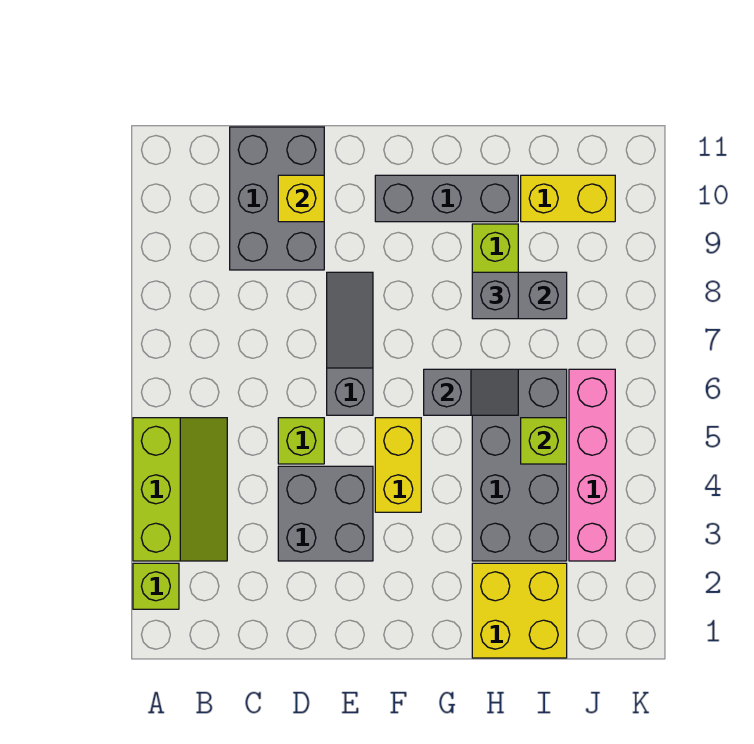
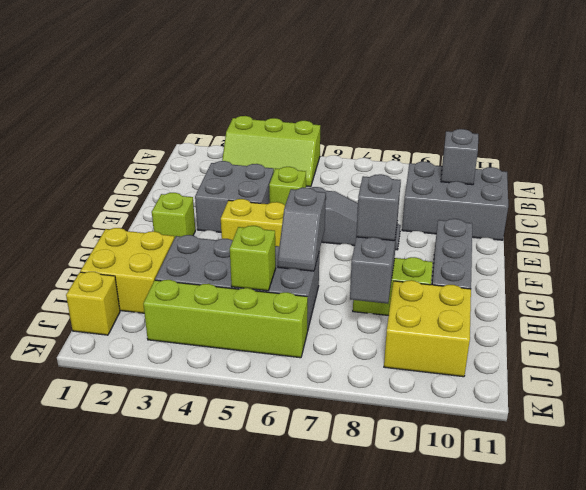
lime 1x1 brick [133,563,179,609] -> lime 1x1 brick moved to [152,193,195,238]
none -> grey 1x1 brick [441,129,478,185]
yellow 1x1 brick [278,175,324,222] -> yellow 1x1 brick moved to [66,272,120,335]
yellow 1x2 brick [521,175,615,222] -> yellow 2x2 brick [384,280,471,377]
pink 1x4 brick [569,369,615,561] -> lime 1x4 brick [143,280,308,358]

